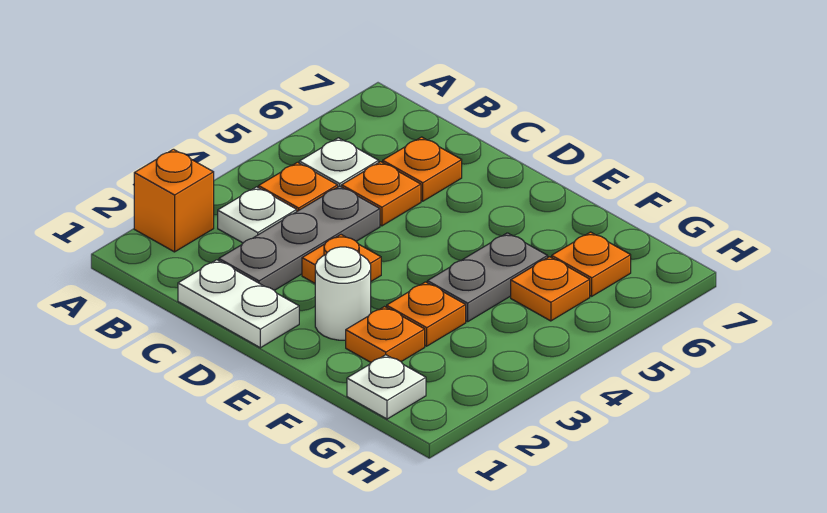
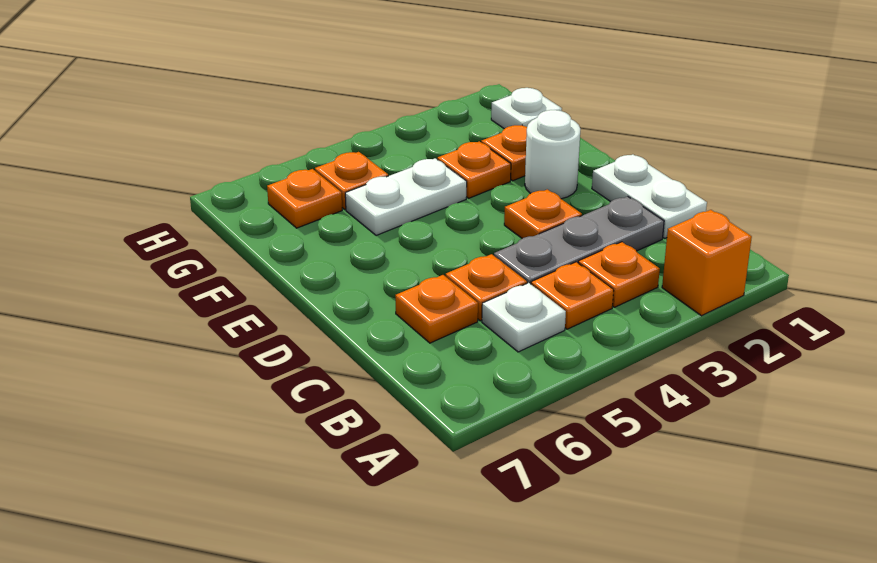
white 1x1 plate [218,187,297,243] -> orange 1x1 plate [578,242,660,307]
grey 1x2 plate [427,233,548,322] -> white 1x2 plate [345,158,467,236]

